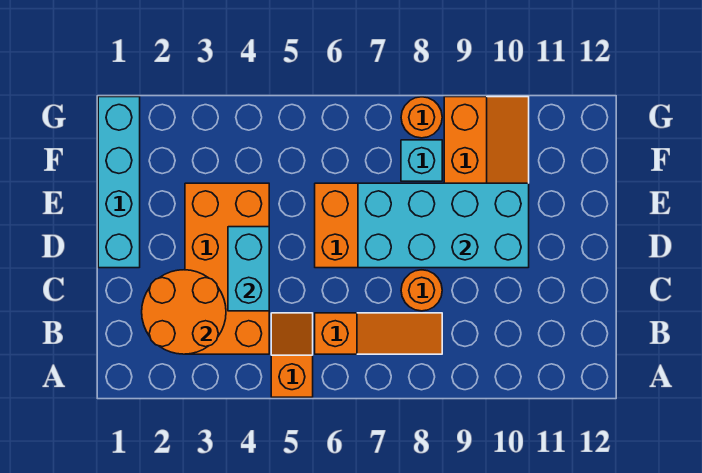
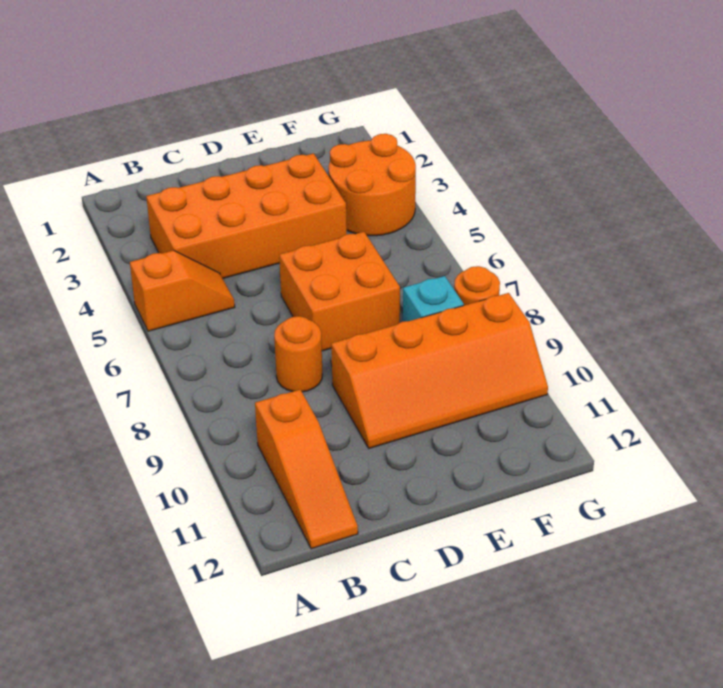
orange 2x2 round brick [142,270,226,354] -> orange 2x2 round brick moved to [329,134,416,236]
orange 1x3 slope [315,313,442,354] -> orange 1x3 slope moved to [255,390,358,549]
cyan 1x2 brick [228,227,269,311] -> none
cyan 1x4 brick [98,97,140,268] -> none
cyan 2x4 brick [358,183,529,268] -> none

